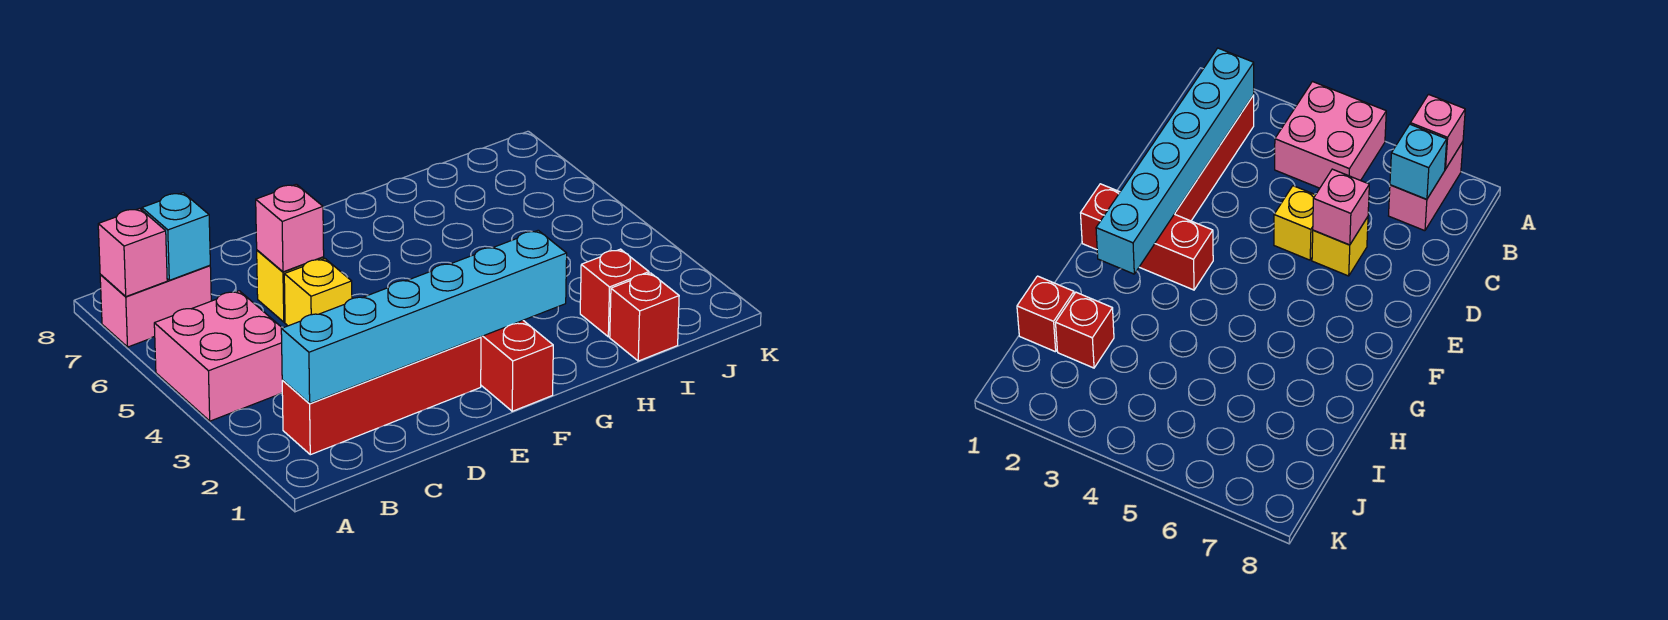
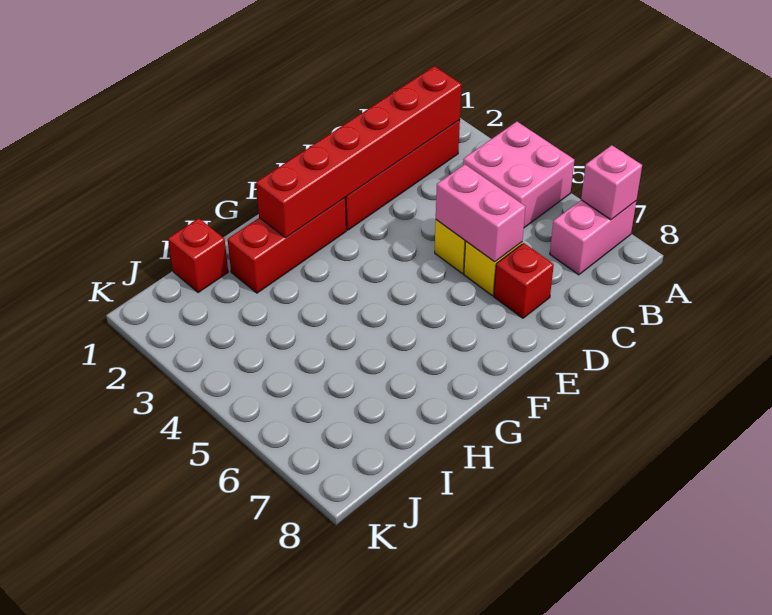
cyan 1x6 brick [281,230,567,404] -> red 1x6 brick [256,66,462,238]
cyan 1x1 brick [142,193,210,280] -> none
pink 1x1 brick [256,184,324,272] -> pink 1x2 brick [436,165,526,262]
red 1x3 brick [481,321,553,411] -> red 1x3 brick turned to [228,198,346,293]
red 1x1 brick [580,249,649,337] -> red 1x1 brick moved to [494,243,554,318]

